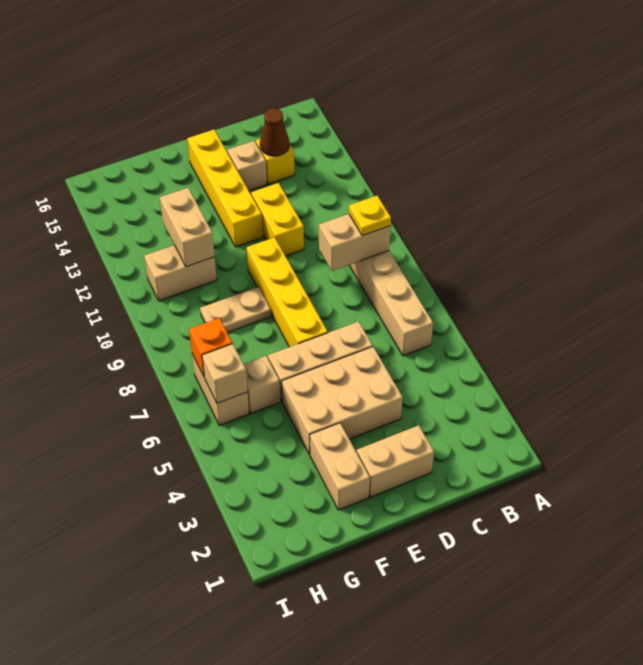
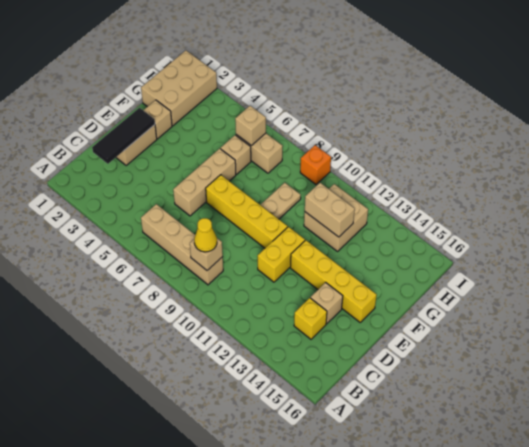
tan 1x2 brick [319,214,391,271] -> tan 1x1 brick [190,238,223,270]
yellow 1x1 plate [349,196,391,236] -> yellow 1x1 cone [194,218,217,252]
none -> black 1x3 tile [92,108,155,164]
brown 1x1 cone [260,108,289,156] -> none
tan 2x3 brick [282,347,403,455] -> tan 2x3 brick moved to [141,50,217,126]
yellow 1x2 brick [251,183,304,256] -> yellow 1x2 brick turned to [258,227,305,282]
tan 1x2 brick [310,423,370,510] -> tan 1x1 brick [143,100,172,139]
tan 1x2 brick [144,245,217,301] -> tan 2x2 brick [304,184,368,251]
orange 1x1 brick [189,318,232,376] -> orange 1x1 brick moved to [300,145,331,185]

